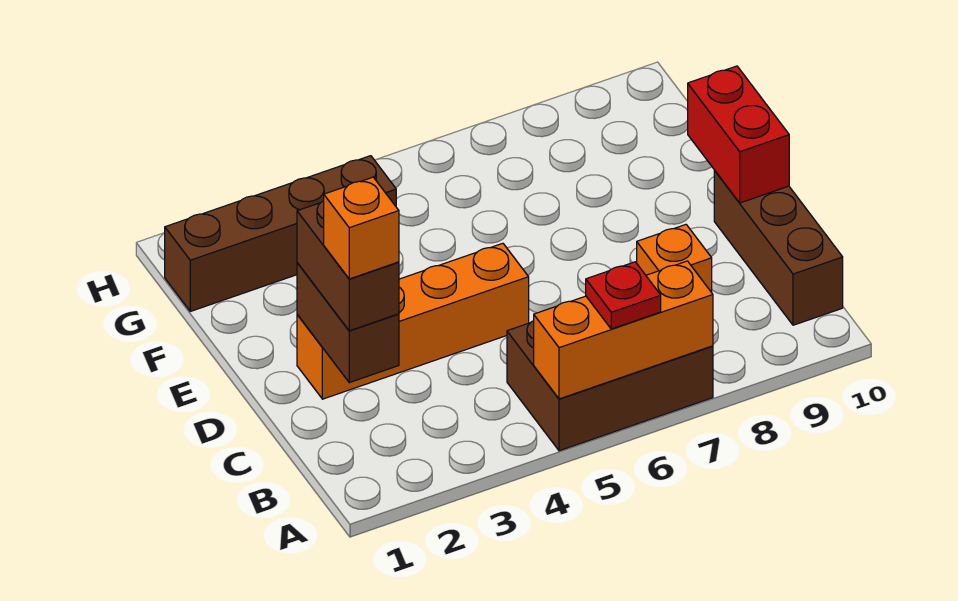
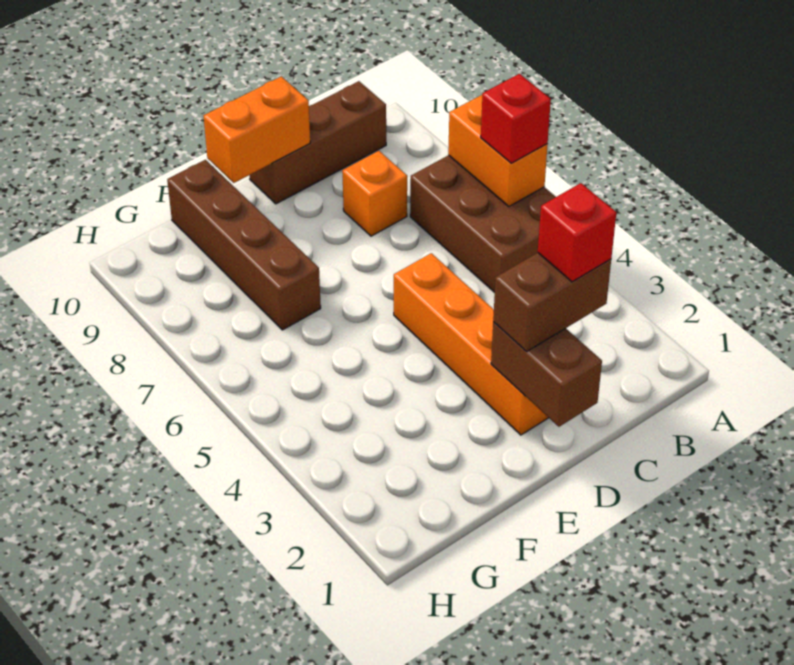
orange 1x3 brick [534,261,713,399] -> orange 1x2 brick [448,95,548,207]
red 1x1 plate [586,262,661,329] -> red 1x1 brick [481,74,551,163]
brown 1x2 brick [297,263,399,383] -> brown 1x2 brick turned to [491,322,602,427]
orange 1x1 brick [324,177,399,279] -> red 1x1 brick [538,183,616,282]
red 1x2 brick [688,66,789,203] -> orange 1x2 brick [204,76,310,183]
brown 1x4 brick [165,156,396,311] -> brown 1x4 brick moved to [167,160,321,330]

